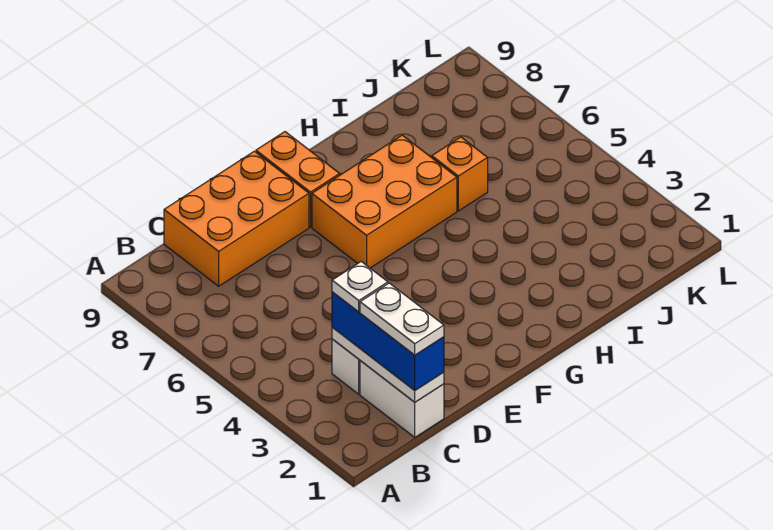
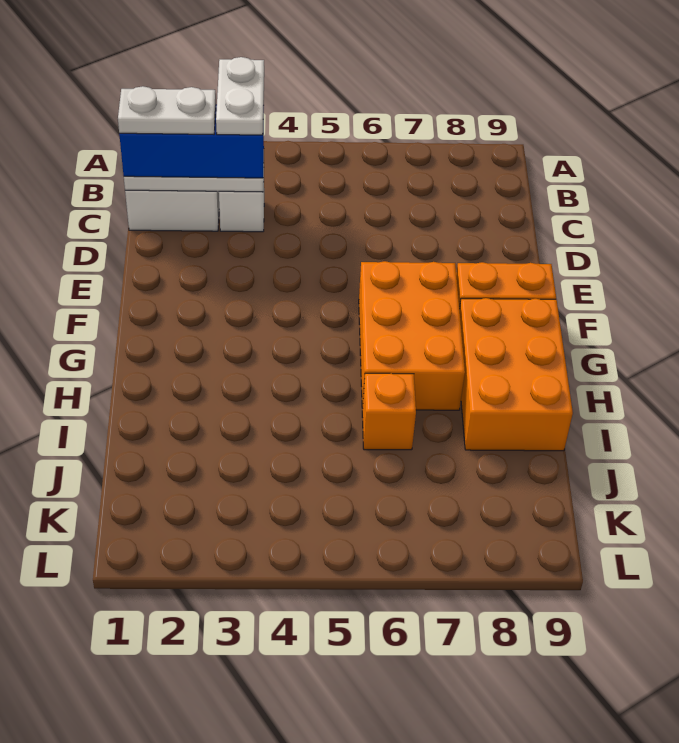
white 1x1 plate [332,262,388,312] -> white 1x2 plate [216,57,264,135]
orange 2x3 brick [164,151,309,286] -> orange 2x3 brick moved to [459,298,573,451]

